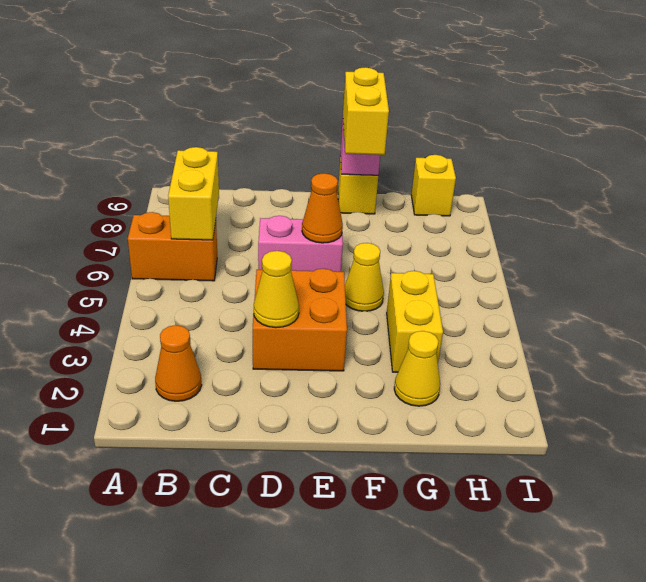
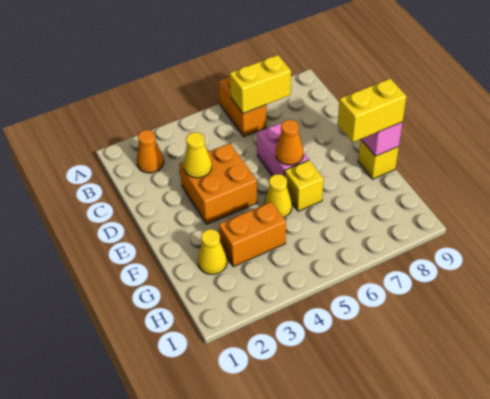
yellow 1x2 brick [387,271,443,372] -> orange 1x2 brick [219,202,286,267]
yellow 1x1 brick [411,155,456,216] -> yellow 1x1 brick moved to [285,160,324,211]

